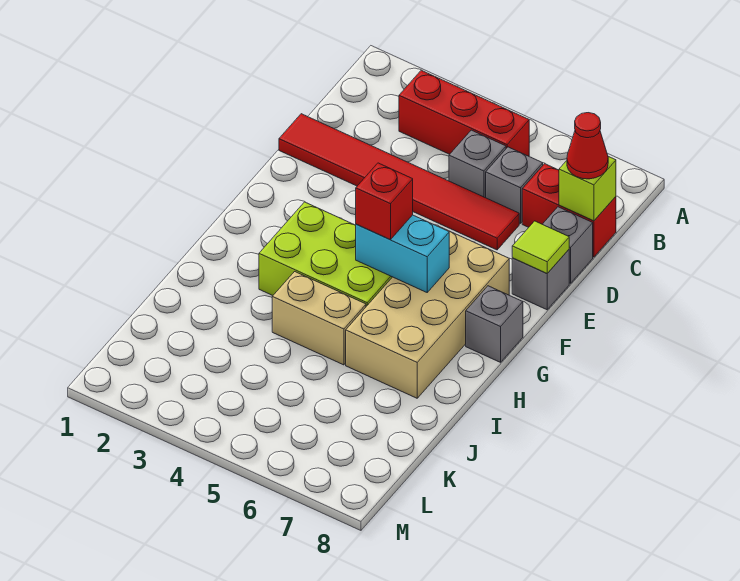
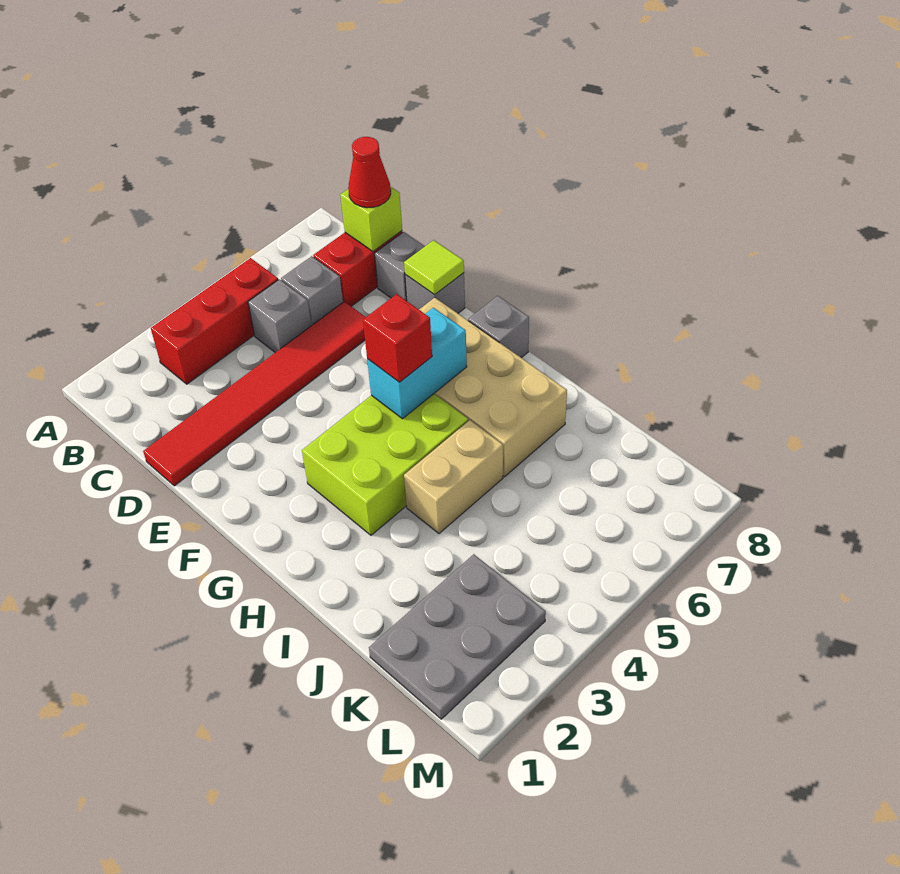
none -> grey 2x3 plate [369,554,546,719]

